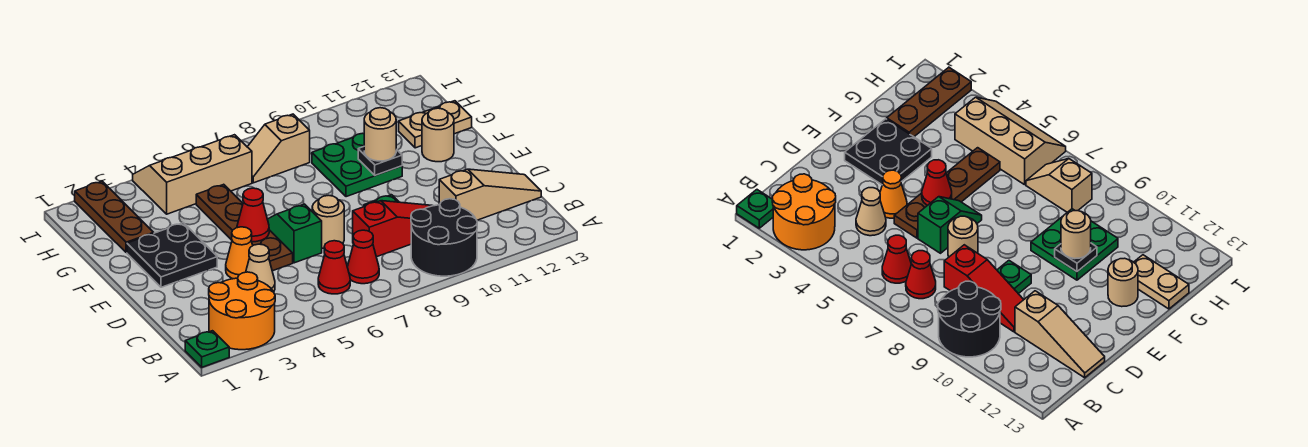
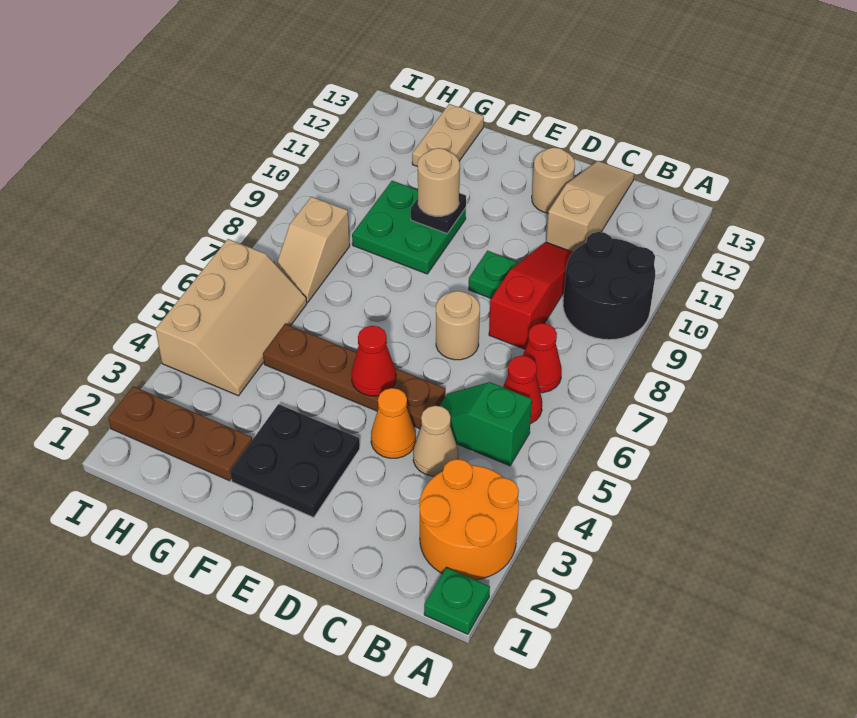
green 1x2 slope [267,204,322,263] -> green 1x2 slope moved to [440,382,532,466]
tan 1x1 round brick [422,108,454,162] -> tan 1x1 round brick moved to [532,148,575,213]
tan 2x3 slope [133,135,252,214] -> tan 2x3 slope turned to [156,239,307,396]

